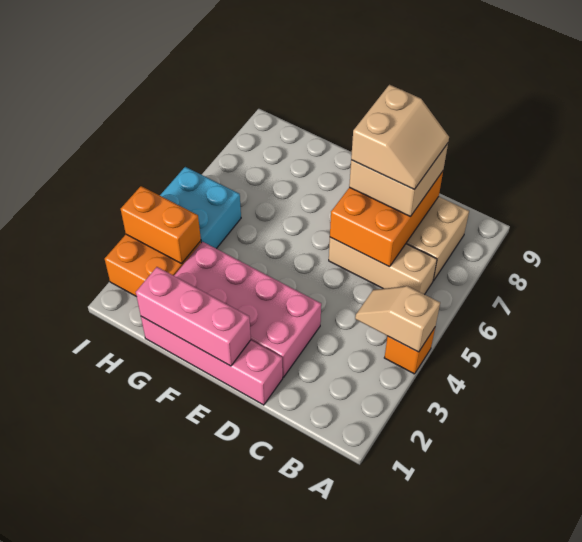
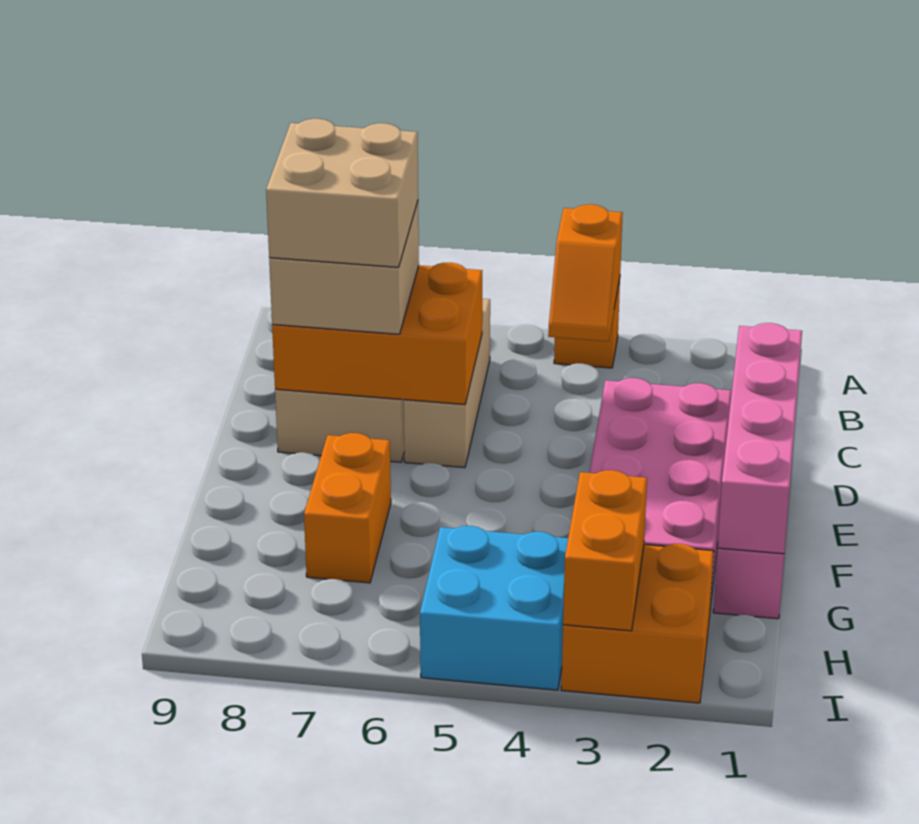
tan 1x2 slope [355,286,440,352] -> orange 1x2 slope [548,204,623,341]
tan 2x2 slope [351,85,449,190] -> tan 2x2 brick [266,119,418,267]
pink 1x3 brick [136,267,251,366] -> pink 1x4 brick [718,323,802,554]
none -> orange 1x2 brick [304,433,391,583]

